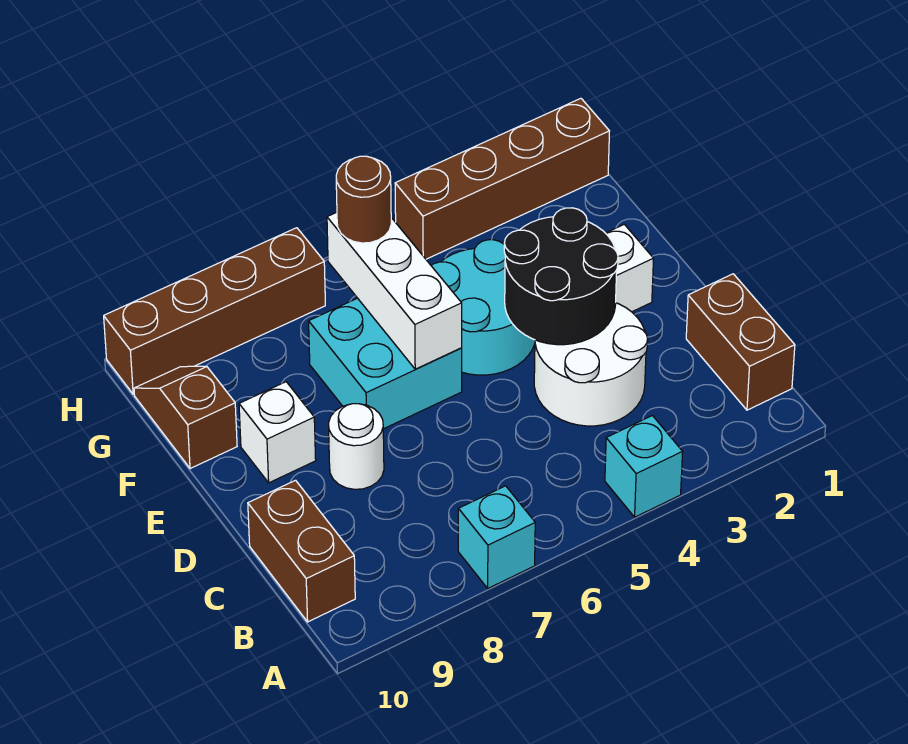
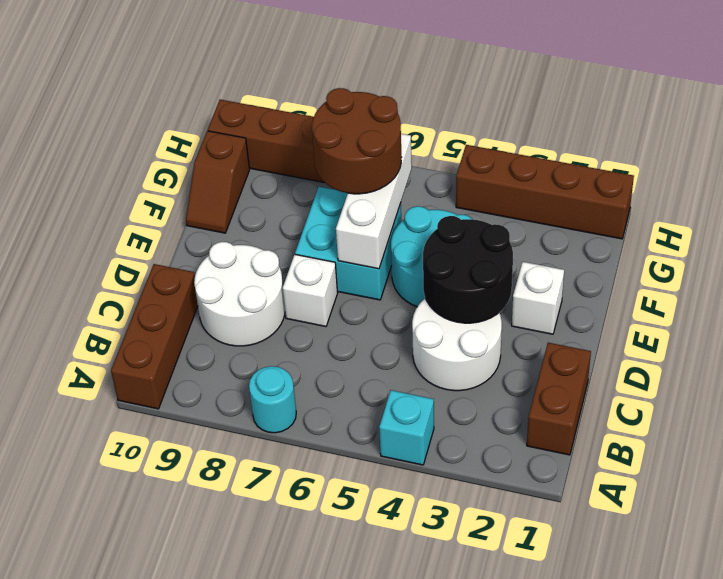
cyan 1x1 brick [458,486,535,588] -> cyan 1x1 round brick [249,366,296,433]
brown 1x2 brick [248,480,355,622] -> brown 1x3 brick [111,264,198,409]
white 1x1 round brick [328,404,384,489] -> white 2x2 round brick [194,242,285,346]
white 1x1 brick [239,382,316,483] -> white 1x1 brick moved to [283,255,338,327]
brown 1x2 slope [134,366,237,469] -> brown 1x2 slope turned to [186,131,250,233]
brown 1x1 round brick [336,156,391,243] -> brown 2x2 round brick [312,88,402,194]

